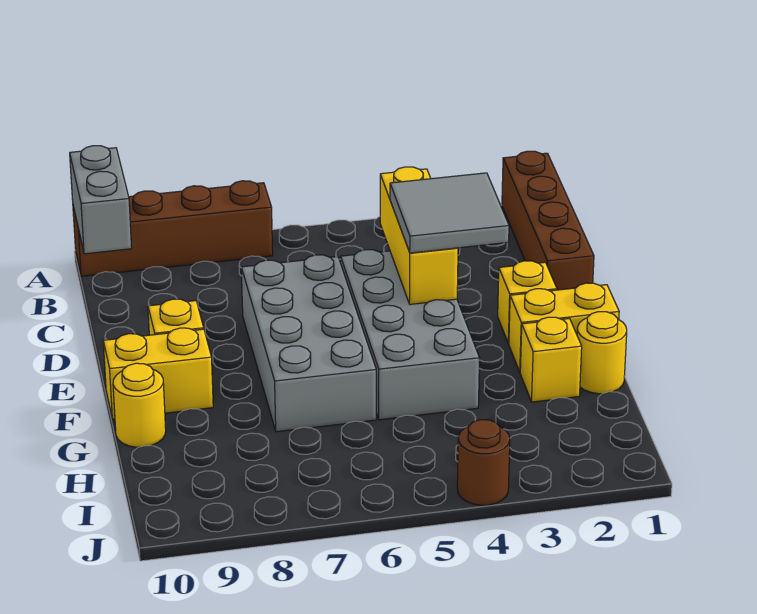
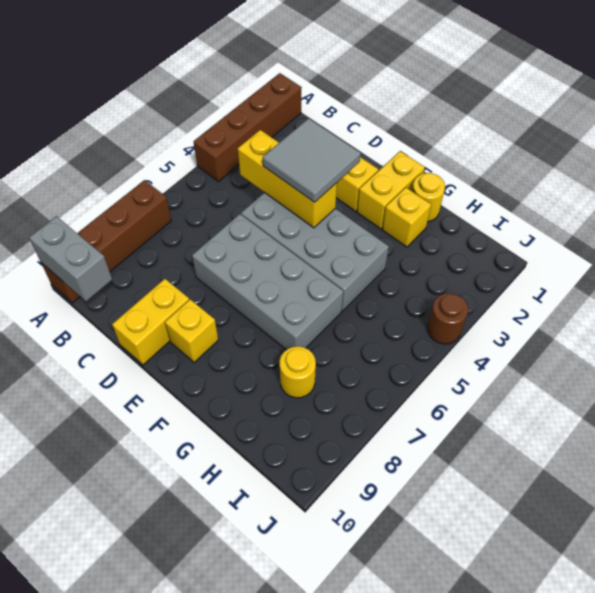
brown 1x4 brick [502,151,594,290] -> brown 1x4 brick turned to [194,73,302,182]
yellow 1x2 brick [103,328,213,419] -> yellow 1x2 brick moved to [112,279,189,365]
yellow 1x1 round brick [113,363,166,447] -> yellow 1x1 round brick moved to [280,346,316,398]

